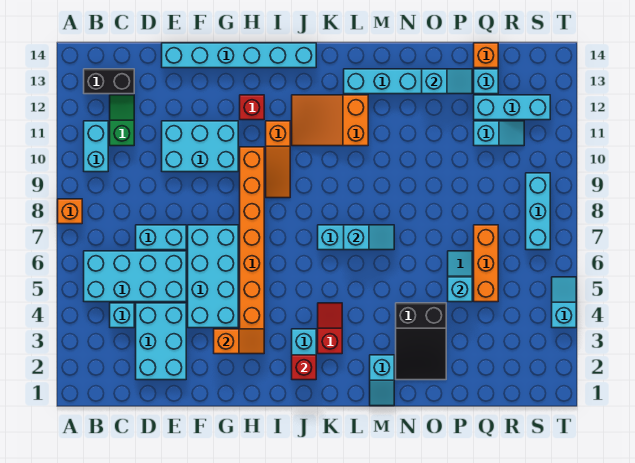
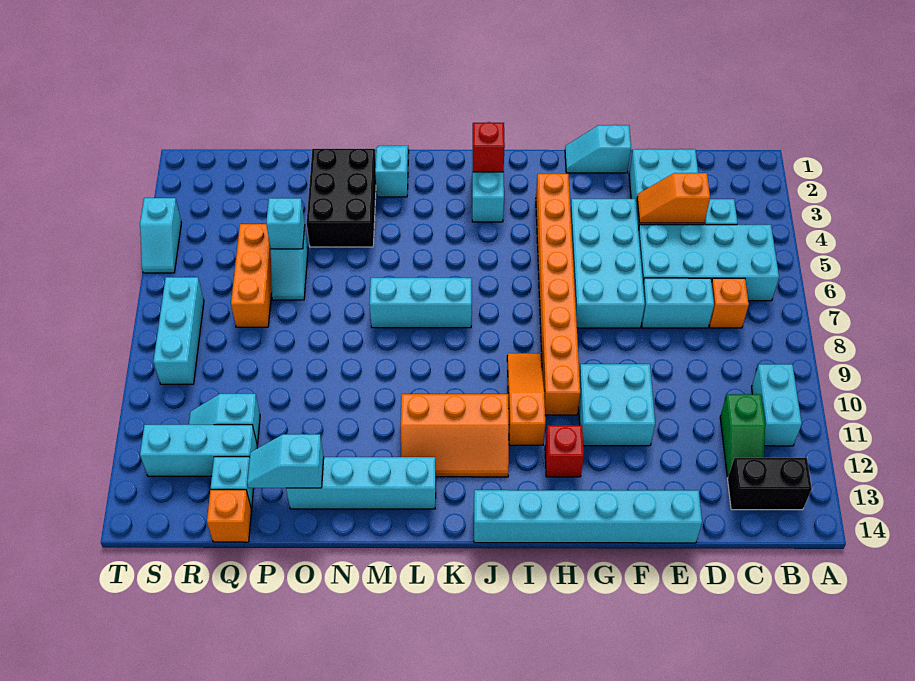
orange 1x1 brick [58,199,82,224] -> orange 1x1 brick moved to [709,278,749,328]
cyan 2x3 brick [162,121,238,172] -> cyan 2x2 brick [579,364,655,446]
orange 1x2 slope [214,329,264,354] -> orange 1x2 slope moved to [637,173,710,223]
orange 2x3 slope [292,95,368,146] -> orange 2x3 slope turned to [401,394,509,477]
red 1x2 slope [318,303,342,354] -> none
cyan 1x2 slope [344,225,394,250] -> cyan 1x2 slope moved to [565,125,631,173]
black 2x3 slope [396,303,446,380] -> black 2x3 brick [307,148,376,247]

